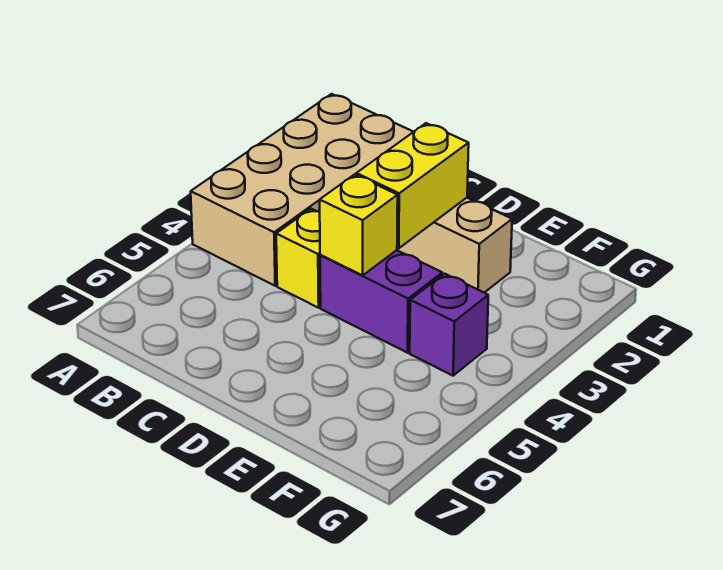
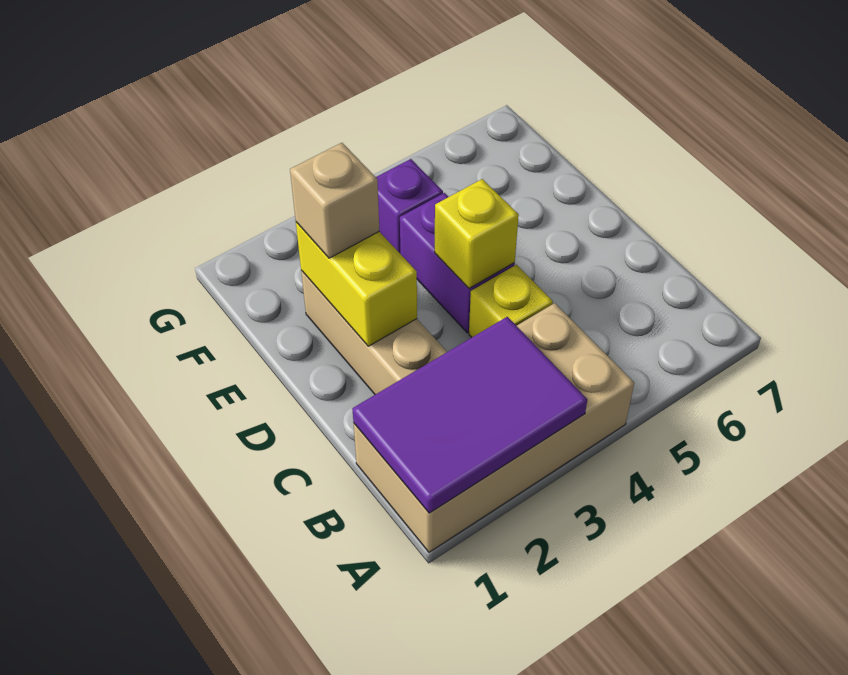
none -> purple 2x3 tile [352,317,587,513]
yellow 1x2 brick [356,123,469,248] -> yellow 1x2 brick turned to [296,222,417,346]
none -> tan 1x1 brick [290,143,379,258]

